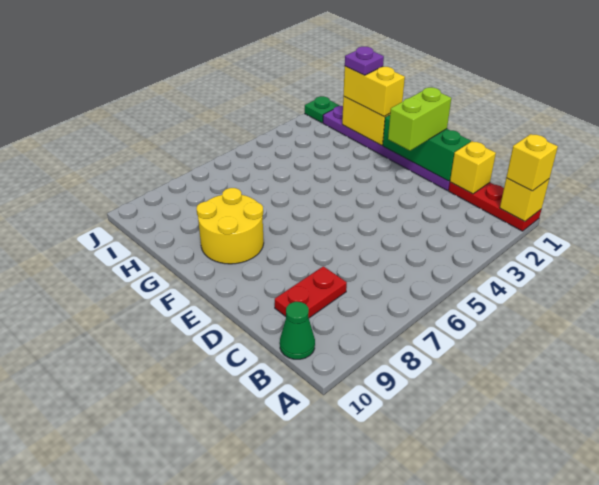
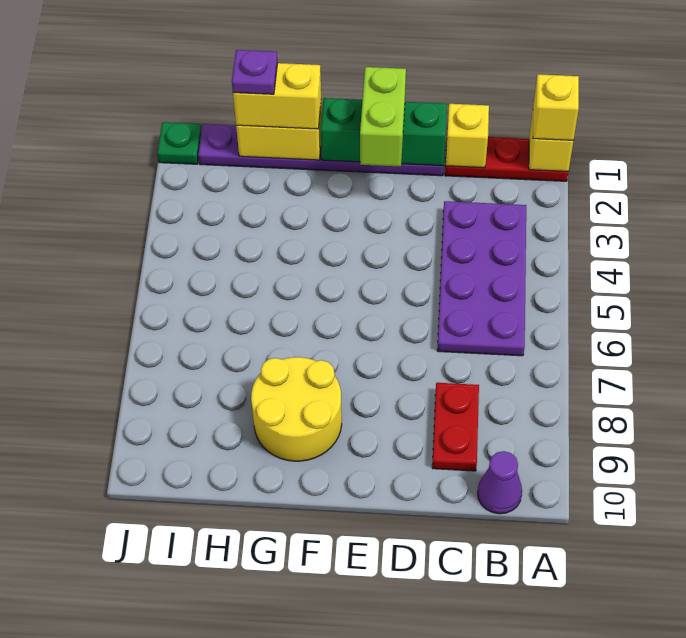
none -> purple 2x4 plate [437,201,526,356]
green 1x1 cone [280,302,315,359] -> purple 1x1 cone [478,451,522,514]

